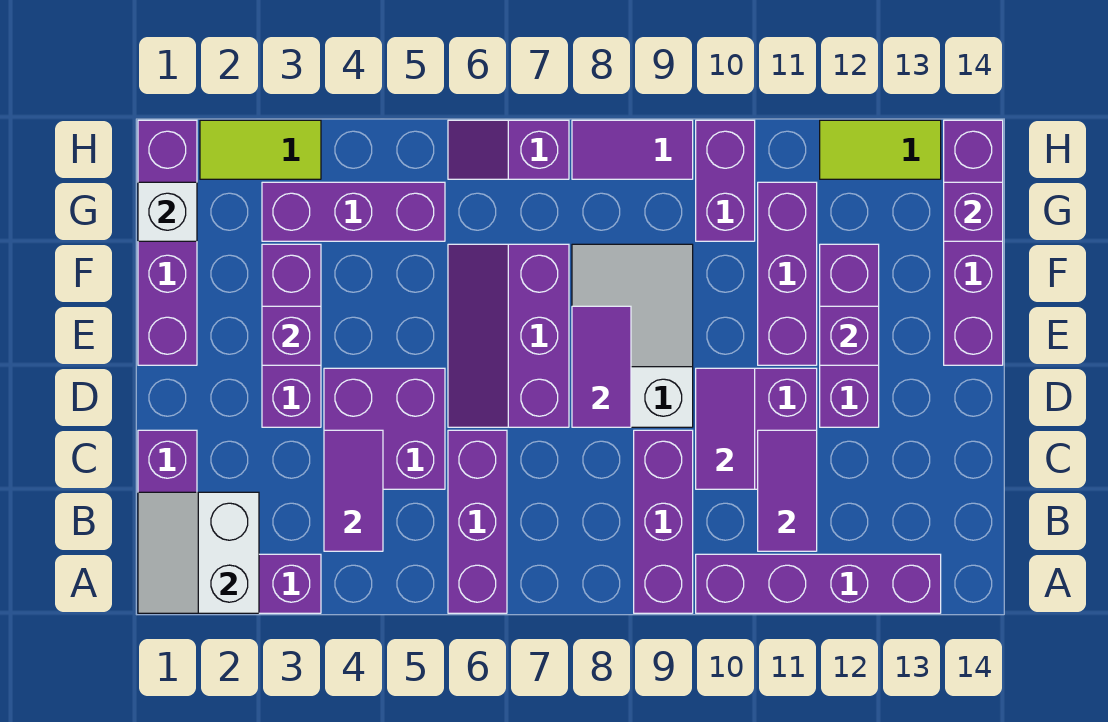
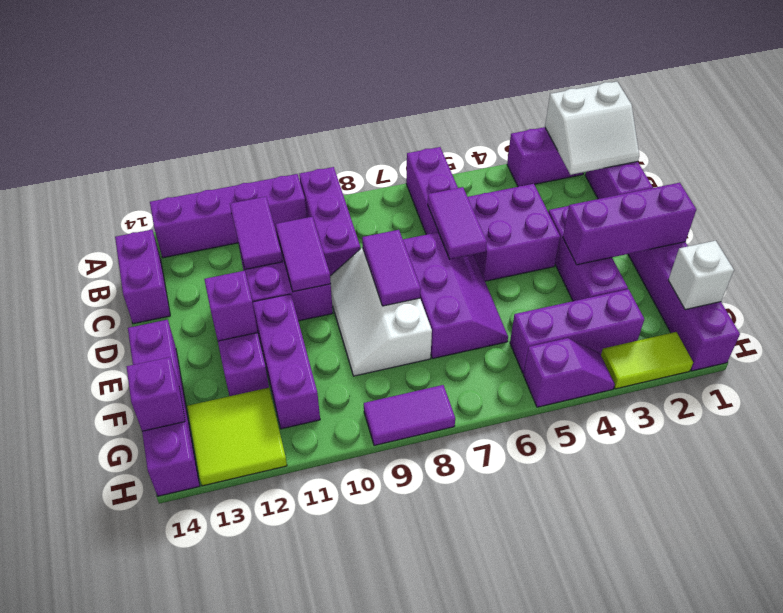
white 2x2 slope [138,492,259,613] -> white 2x2 slope turned to [545,82,639,175]
purple 1x2 tile [324,430,383,551] -> purple 1x2 tile moved to [428,187,487,259]
white 2x3 slope [572,244,693,427] -> white 2x3 slope turned to [330,248,432,376]
purple 1x1 brick [262,306,321,365] -> purple 1x3 brick [563,183,696,265]
purple 1x2 brick [696,120,755,241] -> purple 1x2 brick moved to [115,230,170,324]
purple 1x2 slope [448,120,569,179] -> purple 1x2 slope moved to [524,338,615,407]
lime 1x2 tile [820,120,941,179] -> lime 2x2 tile [187,388,287,486]

